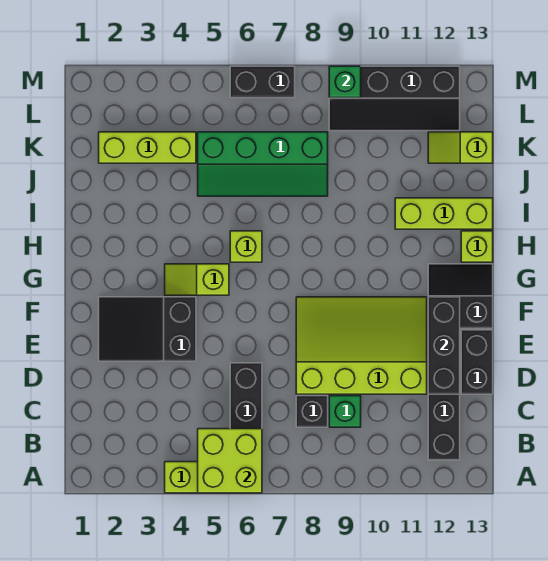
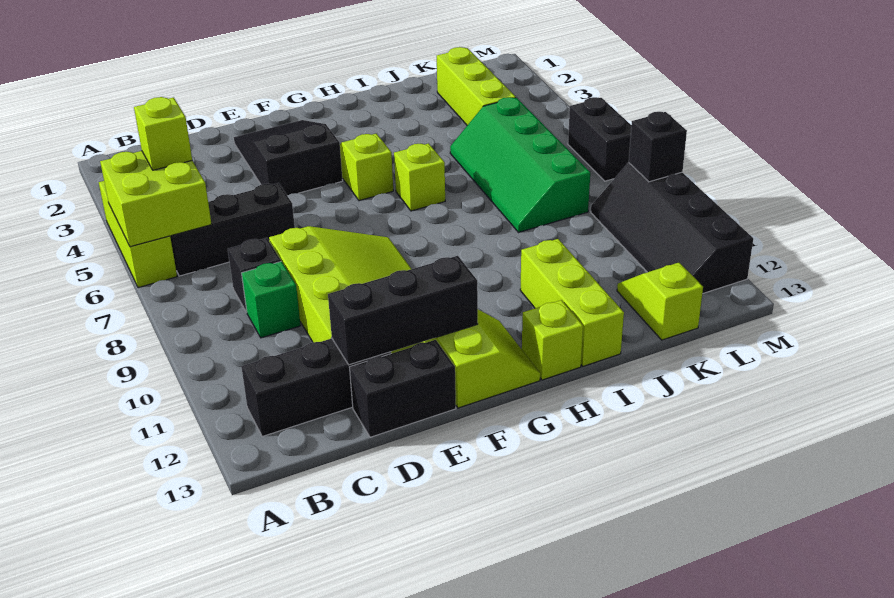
none -> lime 1x1 brick [134,97,192,170]
black 2x2 slope [428,264,493,328] -> lime 2x2 slope [420,310,540,408]
green 1x1 brick [329,66,361,98] -> black 1x1 brick [629,112,687,182]

